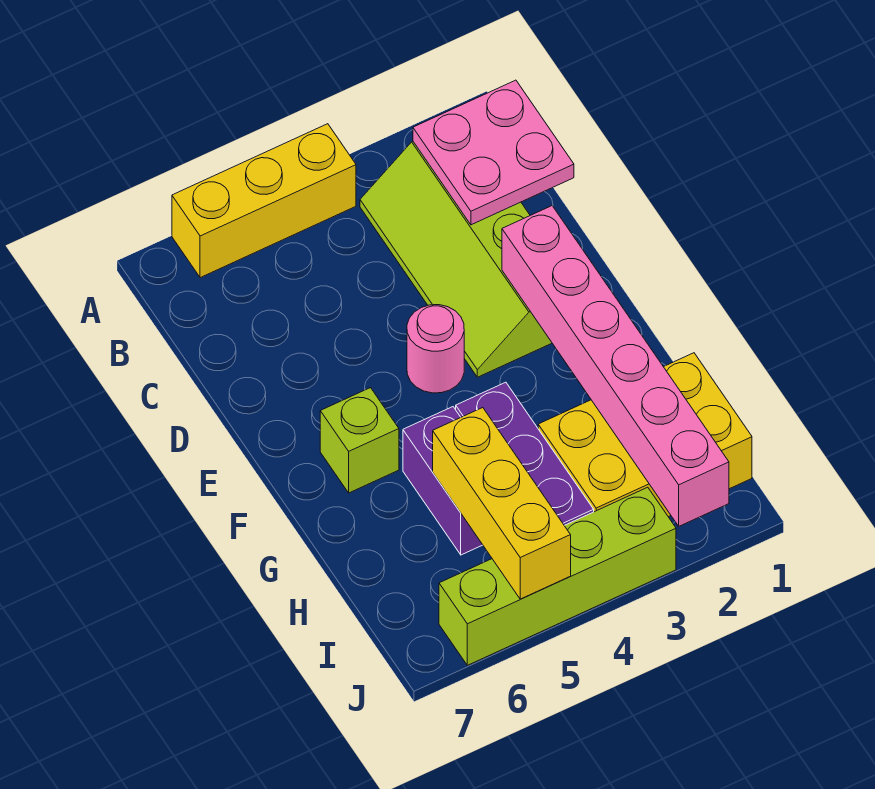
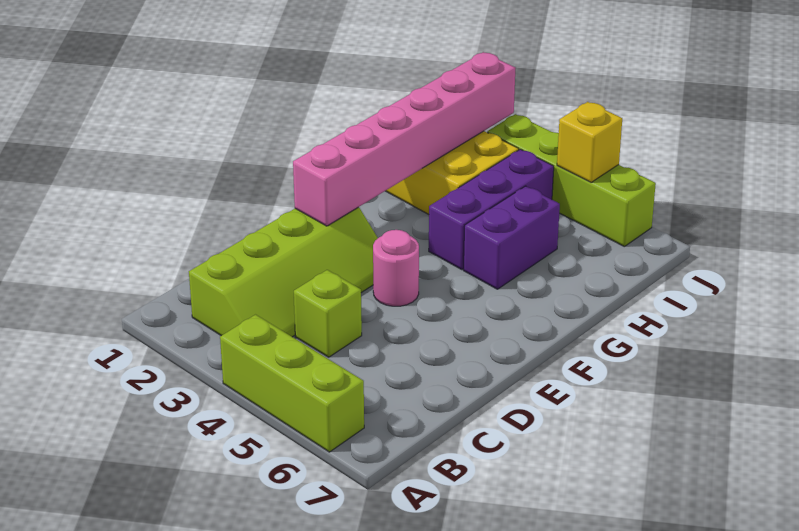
yellow 1x3 brick [172,124,356,278] -> lime 1x3 brick [220,315,364,452]
pink 2x2 plate [413,80,574,225] -> none
lime 1x1 brick [320,388,399,493] -> lime 1x1 brick moved to [294,270,362,357]
yellow 1x3 brick [433,408,571,599] -> yellow 1x1 brick [557,102,622,182]

